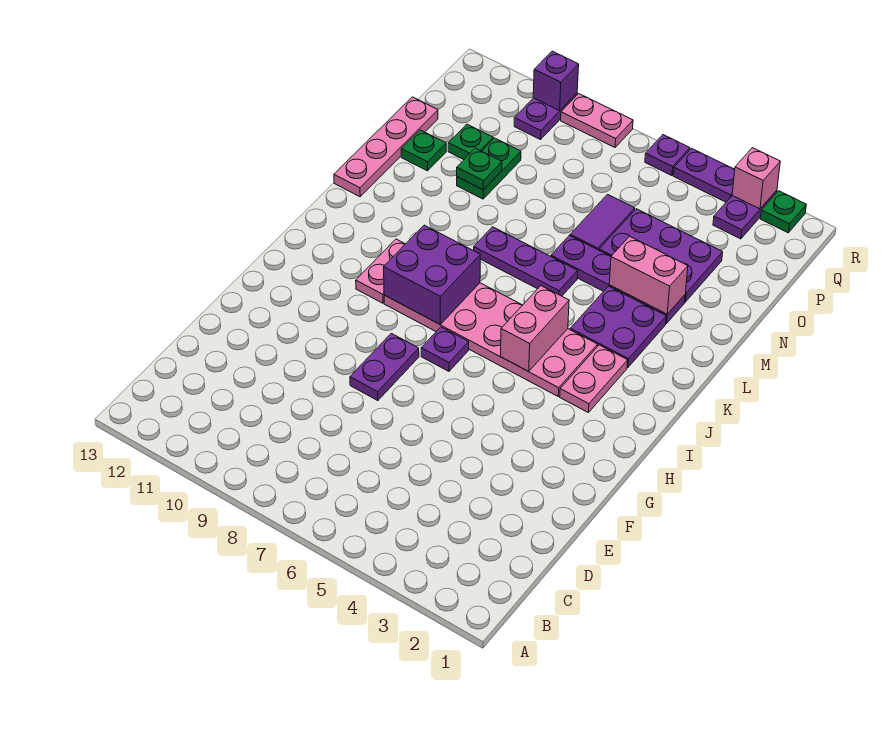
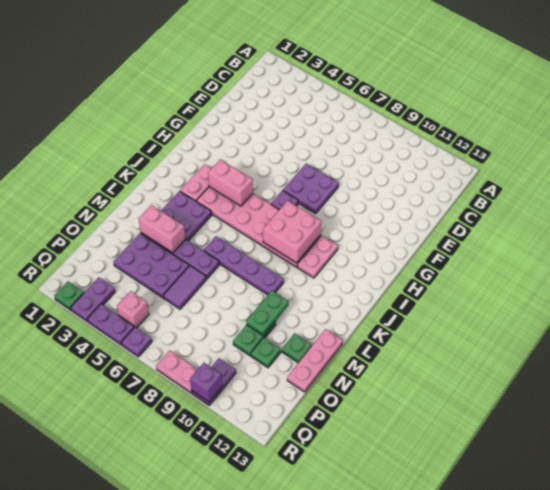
purple 1x2 plate [350,333,419,401] -> purple 2x2 plate [283,164,339,214]
pink 1x2 brick [501,286,569,371] -> pink 1x2 brick turned to [208,159,253,206]
purple 2x2 brick [384,225,480,324] -> pink 2x2 brick [263,201,322,263]
purple 1x3 plate [474,227,578,296] -> purple 1x4 plate [204,236,284,295]
pink 1x4 plate [334,97,438,197] -> pink 1x3 plate [287,329,343,392]
green 1x1 plate [457,148,502,190] -> green 1x2 plate [246,291,289,336]
pink 1x1 brick [732,148,780,209] -> pink 1x1 brick moved to [117,291,149,328]

